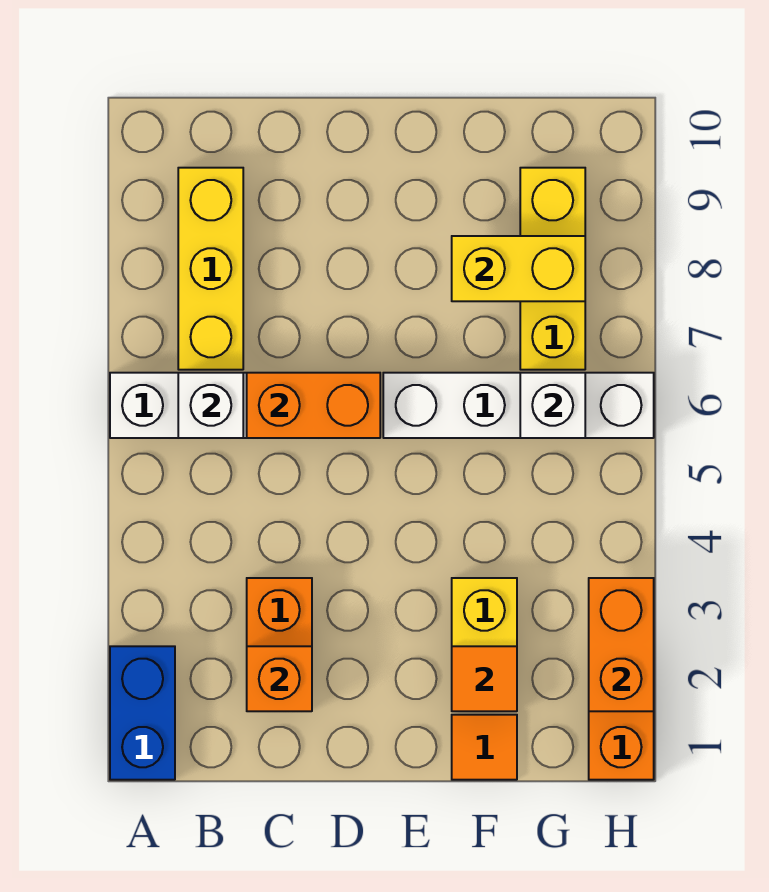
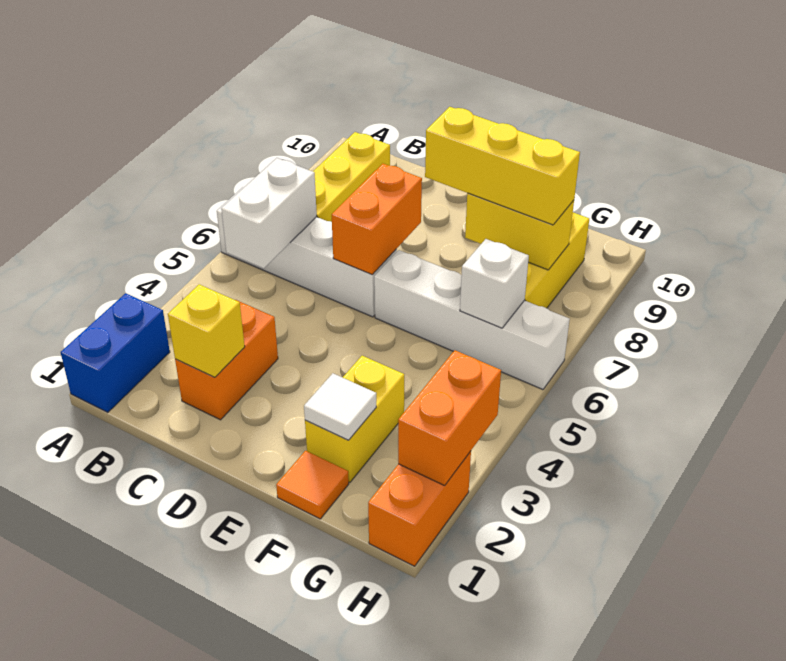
white 1x1 brick [178,373,243,438] -> white 1x2 brick [221,158,317,268]
orange 1x1 brick [247,646,312,711] -> yellow 1x1 brick [168,284,245,377]
orange 1x2 brick [247,373,380,438] -> orange 1x2 brick turned to [332,164,422,275]
none -> yellow 1x3 brick [425,107,580,225]
orange 1x1 tile [452,646,517,711] -> white 1x1 tile [304,373,376,440]

